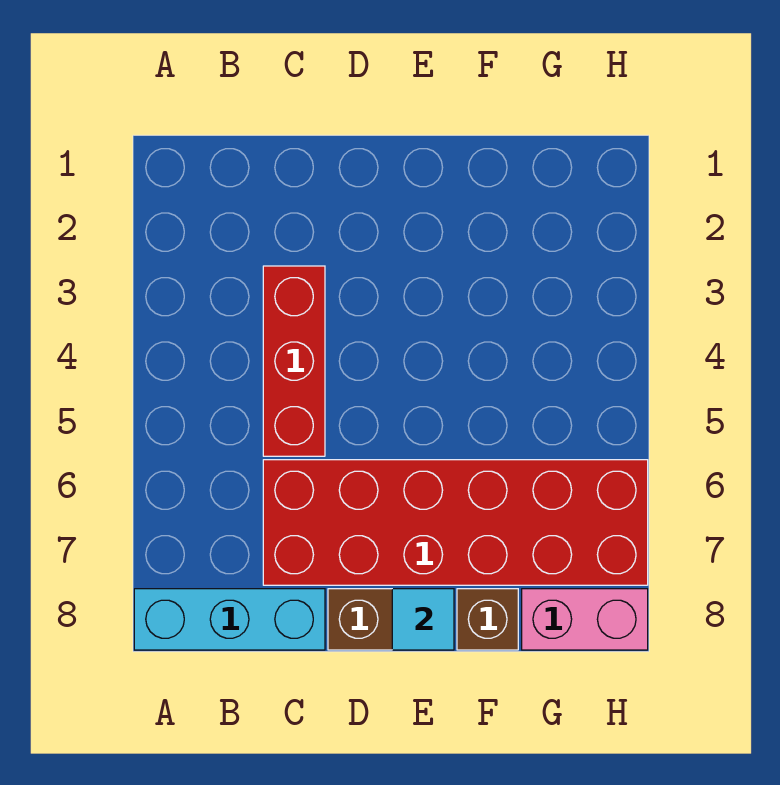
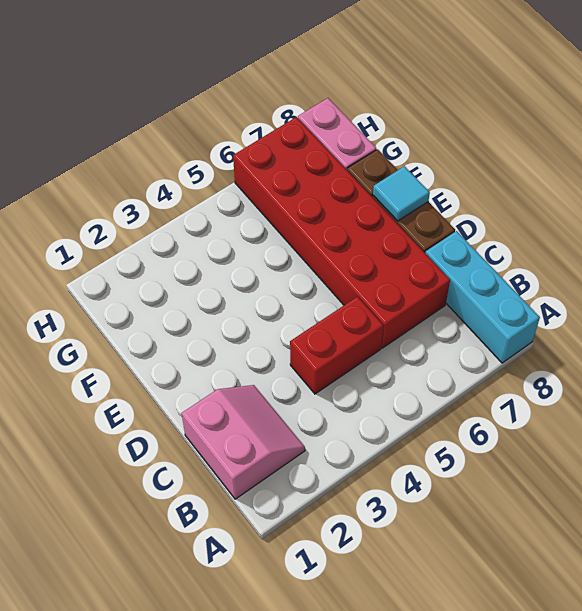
none -> pink 2x2 slope [182,385,305,499]
red 1x3 brick [263,266,325,456] -> red 1x2 brick [290,297,383,394]

